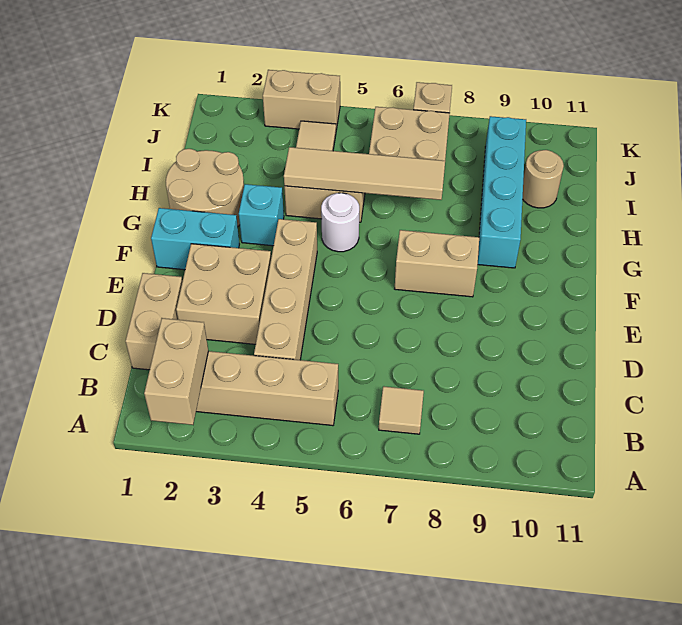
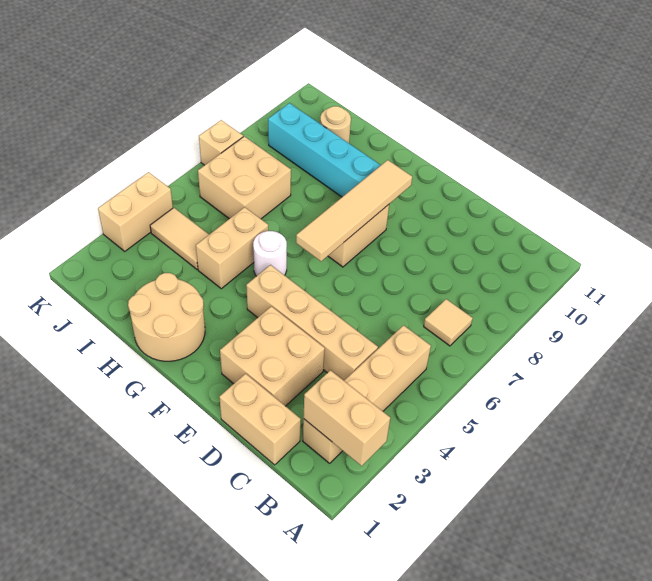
cyan 1x2 brick [151,208,239,270] -> none
cyan 1x1 brick [239,184,284,246] -> none
tan 1x4 tile [284,147,445,200] -> tan 1x4 tile moved to [296,160,412,261]

